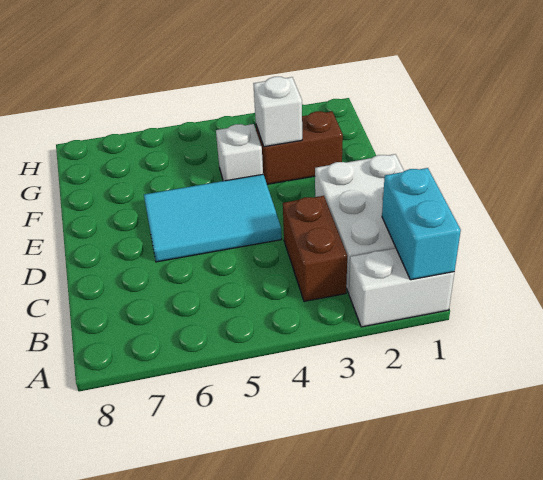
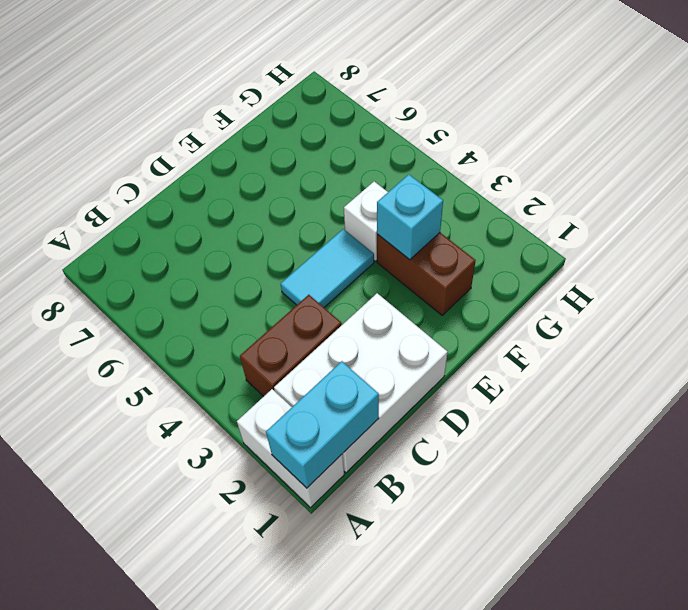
cyan 2x3 tile [144,174,282,262] -> cyan 1x2 tile [280,229,374,307]
white 1x1 brick [253,77,302,147] -> cyan 1x1 brick [377,174,443,260]

